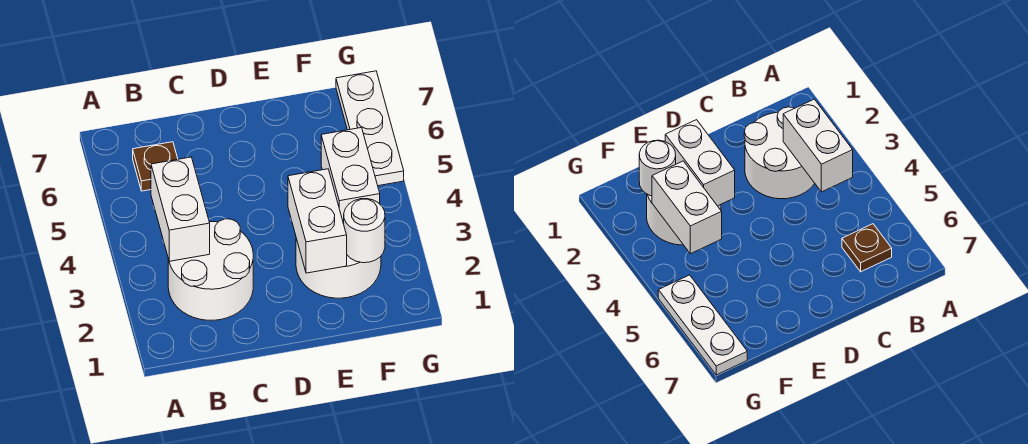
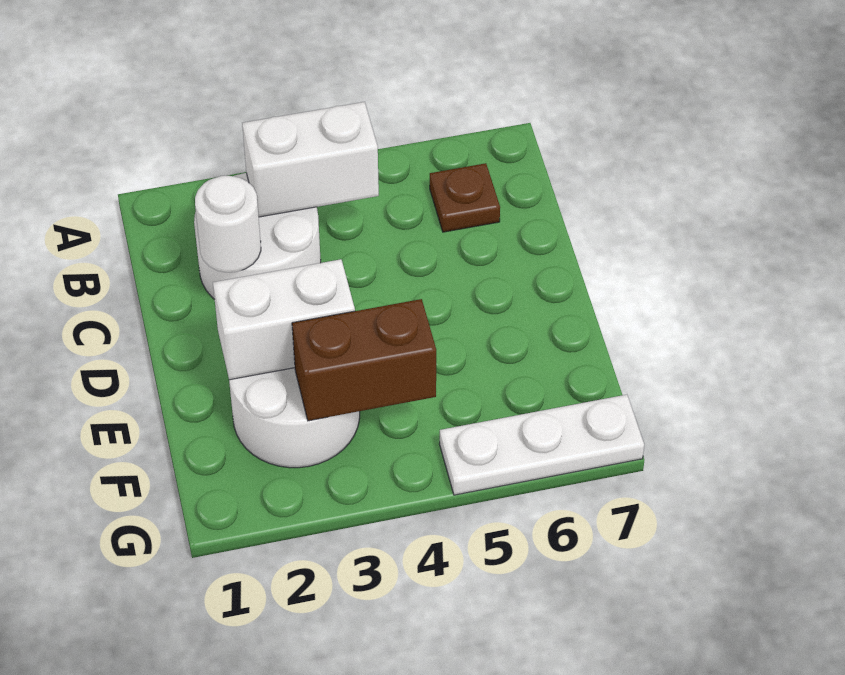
white 1x1 round brick [344,199,385,263] -> white 1x1 round brick moved to [195,176,261,272]
white 1x2 brick [321,128,380,224] -> brown 1x2 brick [292,299,436,421]

